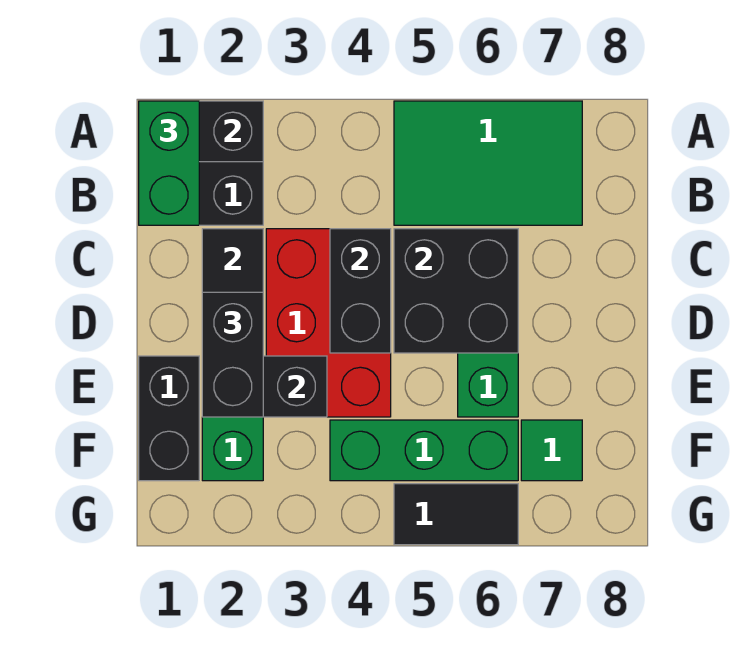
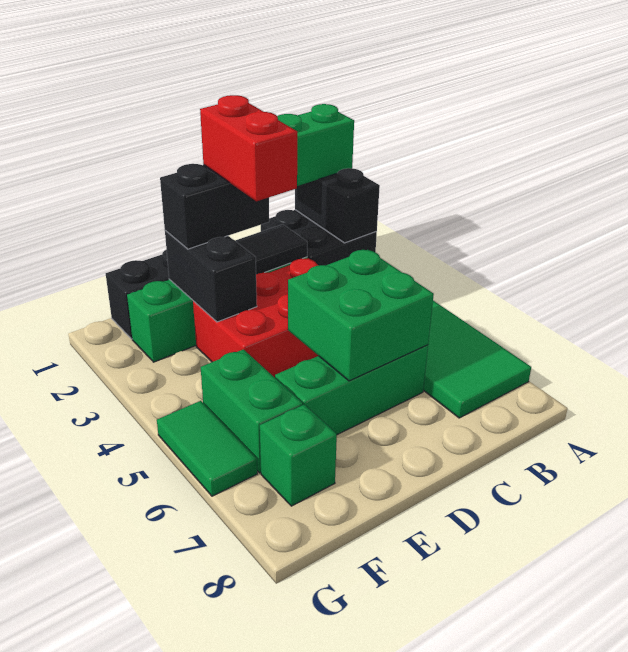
black 1x2 brick [330,229,391,353] -> none
black 2x2 brick [394,229,518,353] -> green 2x2 brick [288,250,434,381]
none -> red 1x2 brick [200,95,297,201]
green 1x3 brick [330,420,518,481] -> green 1x2 brick [201,349,303,473]
green 1x1 tile [521,420,582,481] -> green 1x1 brick [260,405,337,506]
black 1x2 tile [394,484,518,545] -> green 1x2 tile [157,401,257,496]

